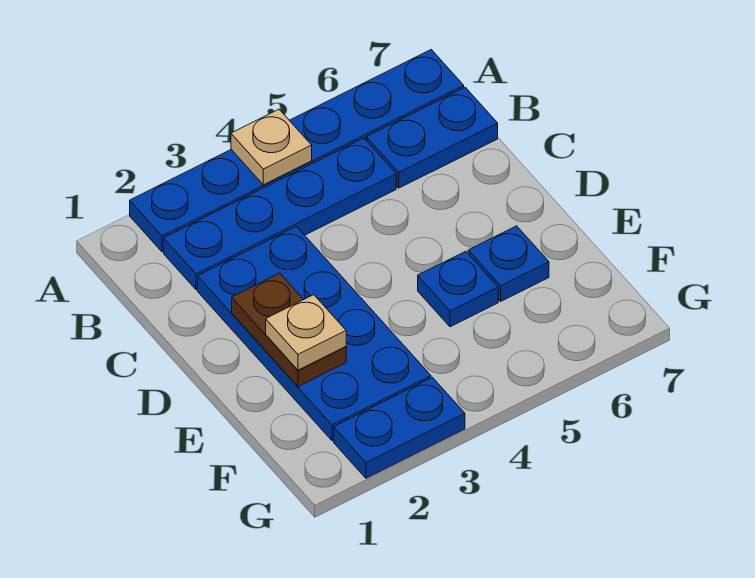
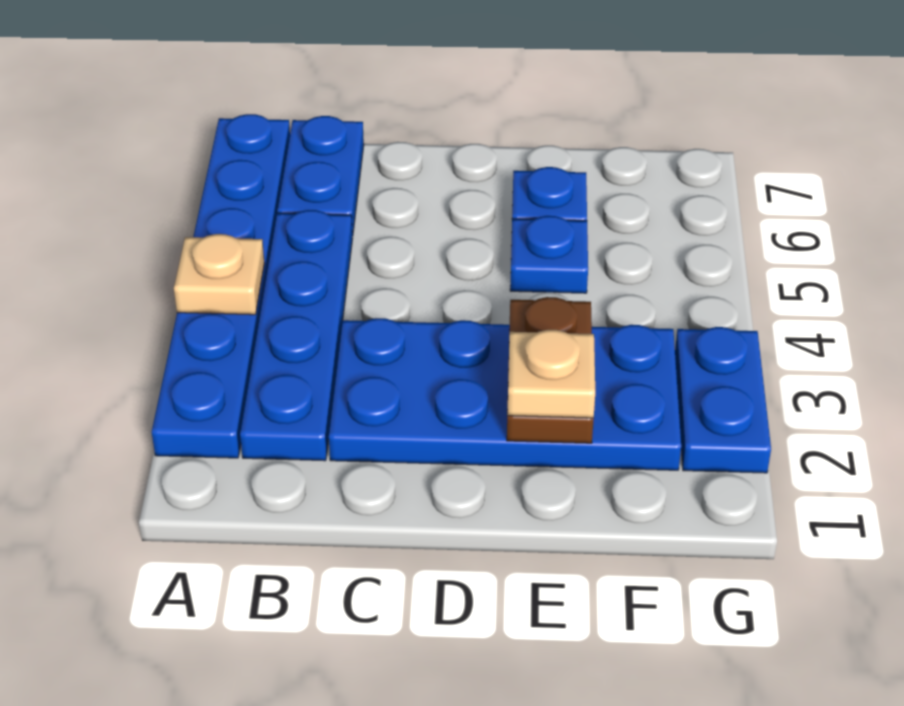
brown 1x2 plate [232,273,346,386] -> brown 1x2 plate turned to [507,297,594,443]

